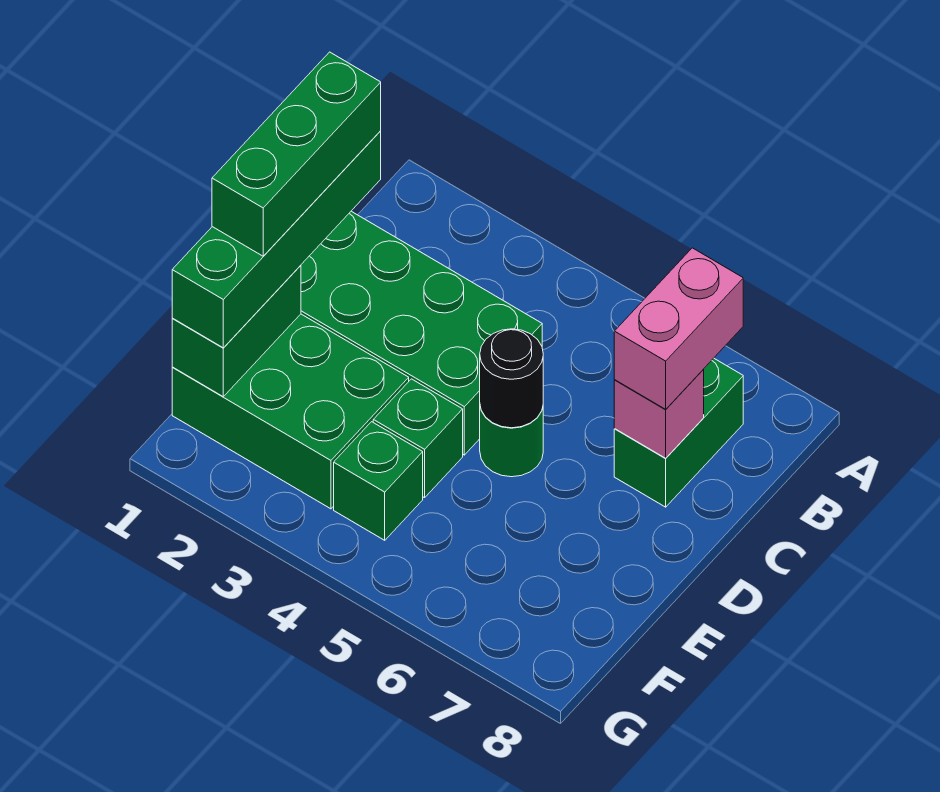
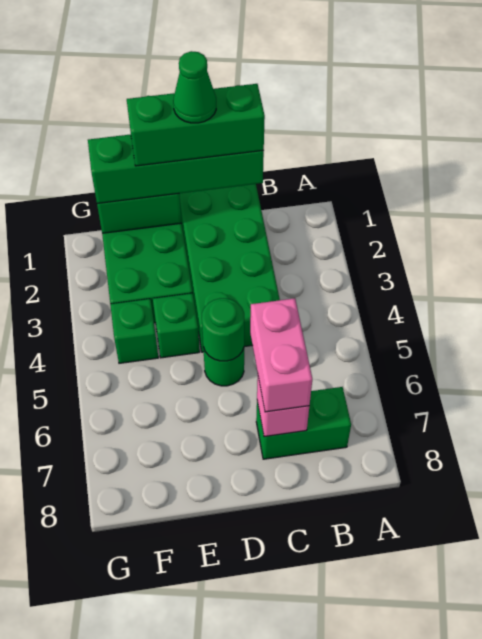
pink 1x2 brick [614,248,743,409] -> pink 1x2 brick turned to [250,298,312,412]
none -> green 1x1 cone [173,51,216,123]
black 1x1 round brick [480,329,543,428] -> green 1x1 round brick [202,298,244,361]

